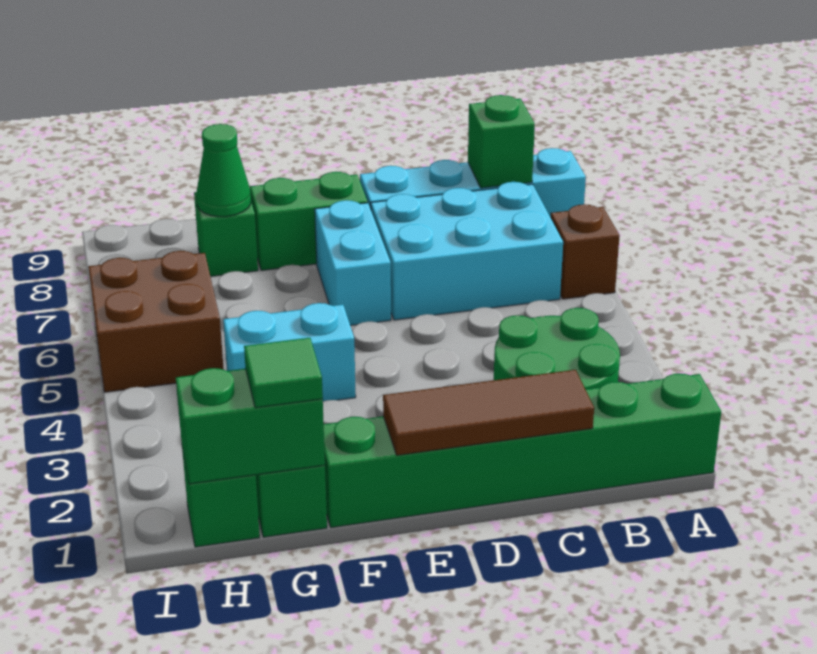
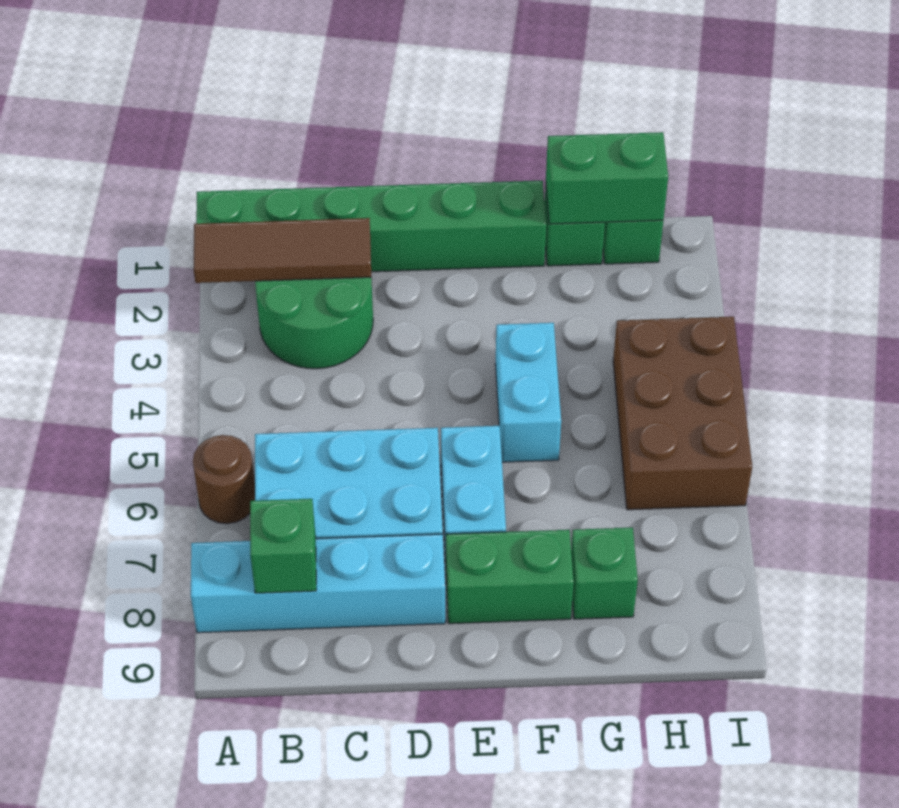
brown 1x1 brick [550,204,620,299] -> brown 1x1 round brick [193,435,255,524]
brown 1x3 tile [383,370,594,455] -> brown 1x3 tile moved to [193,218,371,283]
cyan 1x2 brick [223,303,356,401] -> cyan 1x2 brick turned to [495,323,561,462]
green 1x1 tile [244,338,323,408] -> none
green 1x1 cone [196,124,251,217] -> none
brown 2x2 brick [88,251,224,392] -> brown 2x3 brick [613,317,752,510]

